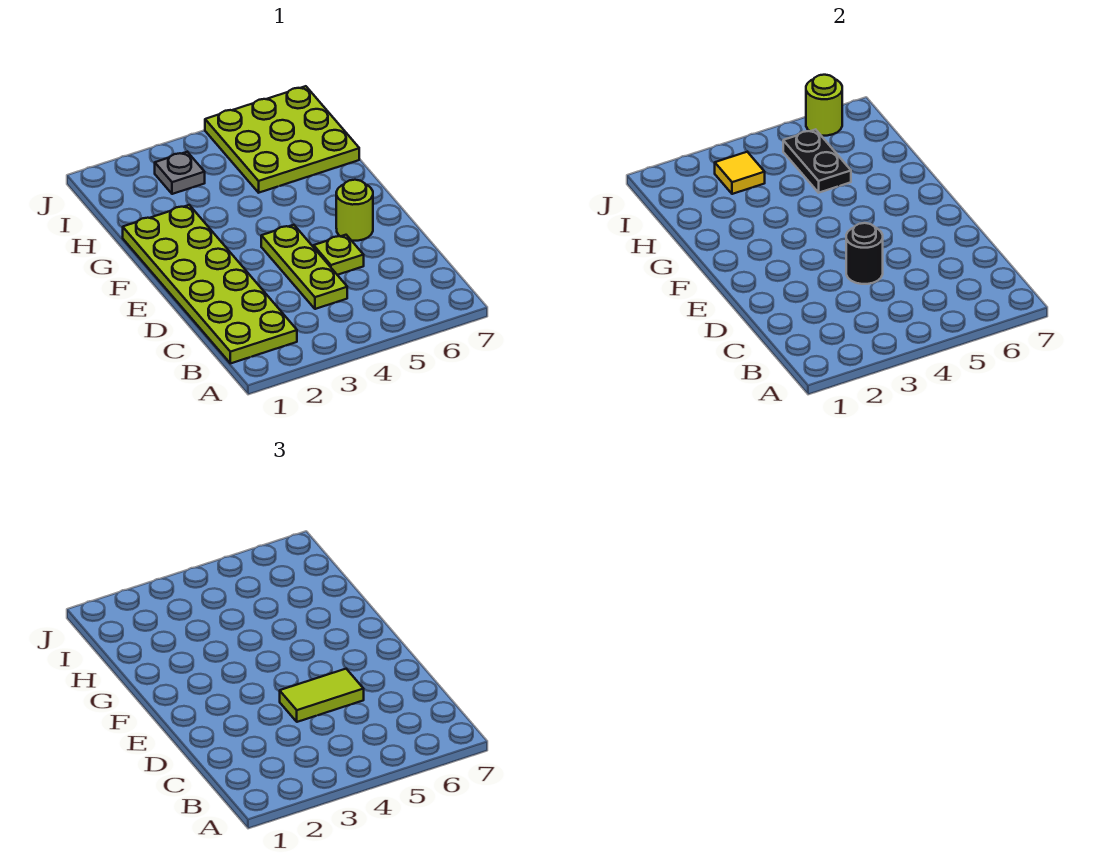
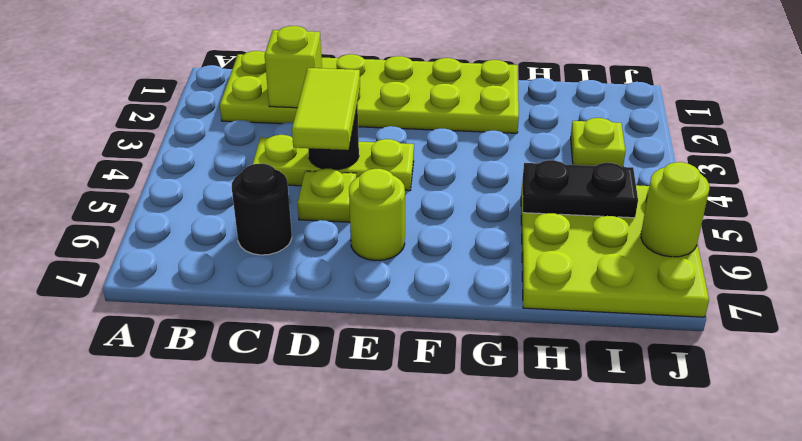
none -> lime 1x1 brick [265,26,322,108]
none -> black 1x1 round brick [232,164,292,255]
grey 1x1 plate [155,152,205,194] -> lime 1x1 plate [571,118,625,167]
yellow 1x1 tile [715,152,765,194] -> none

